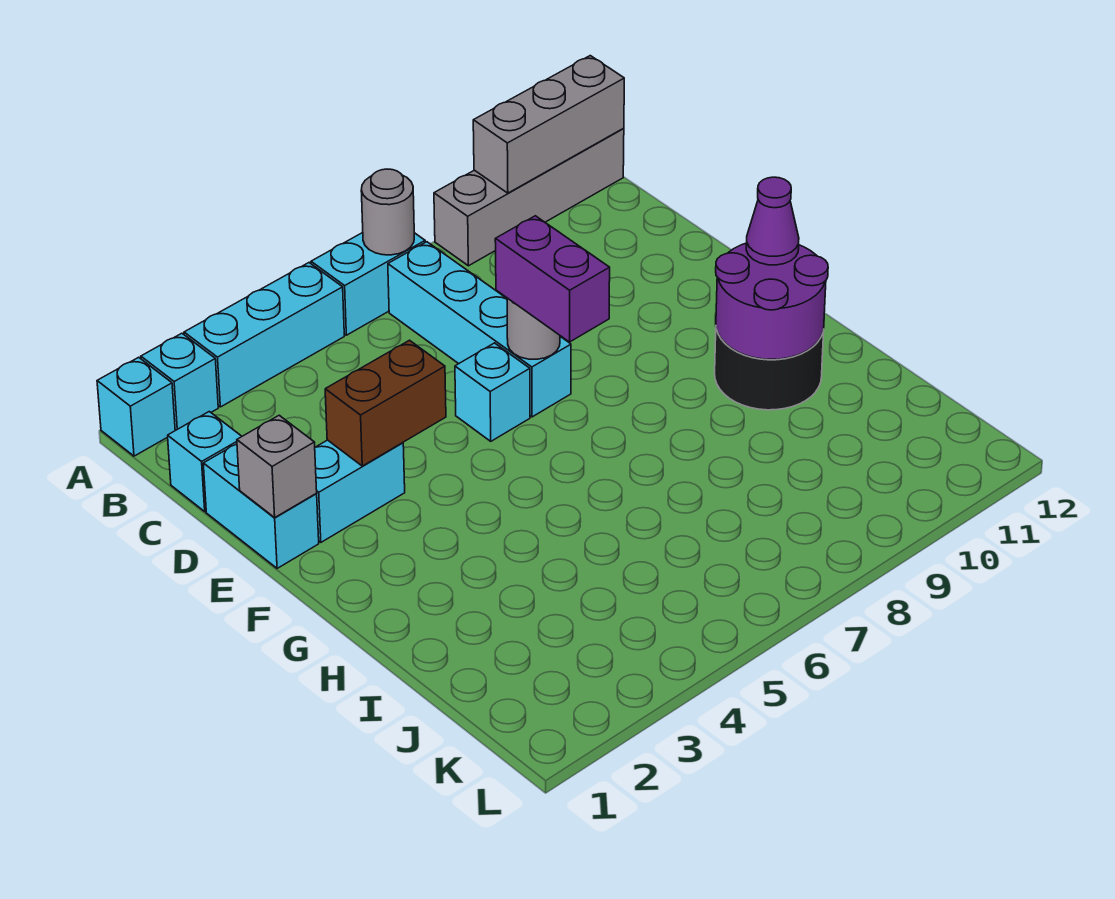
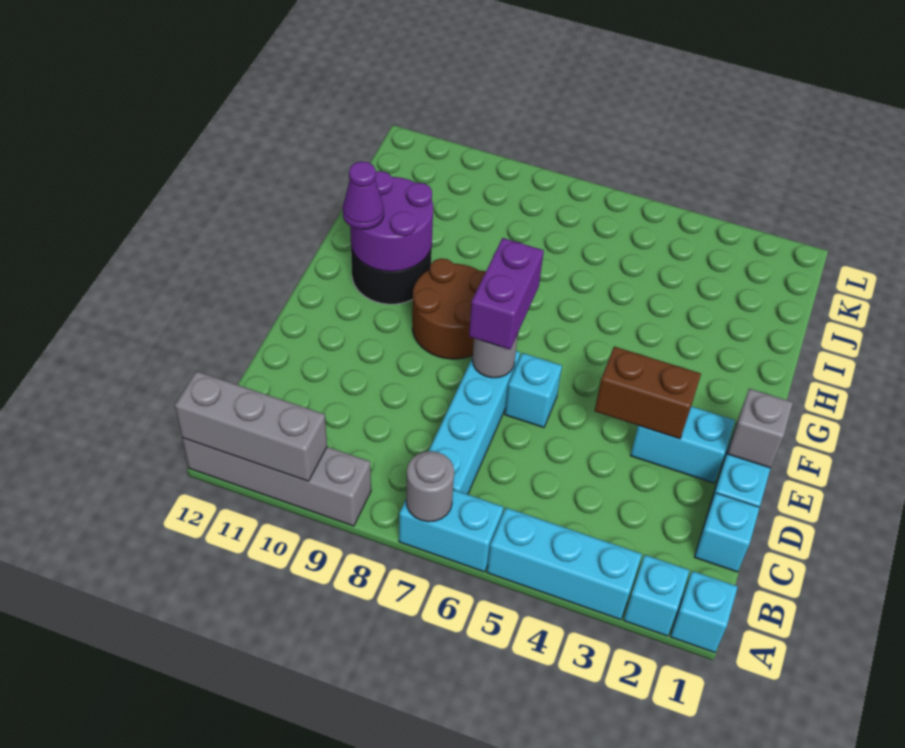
none -> brown 2x2 round brick [412,259,486,359]

